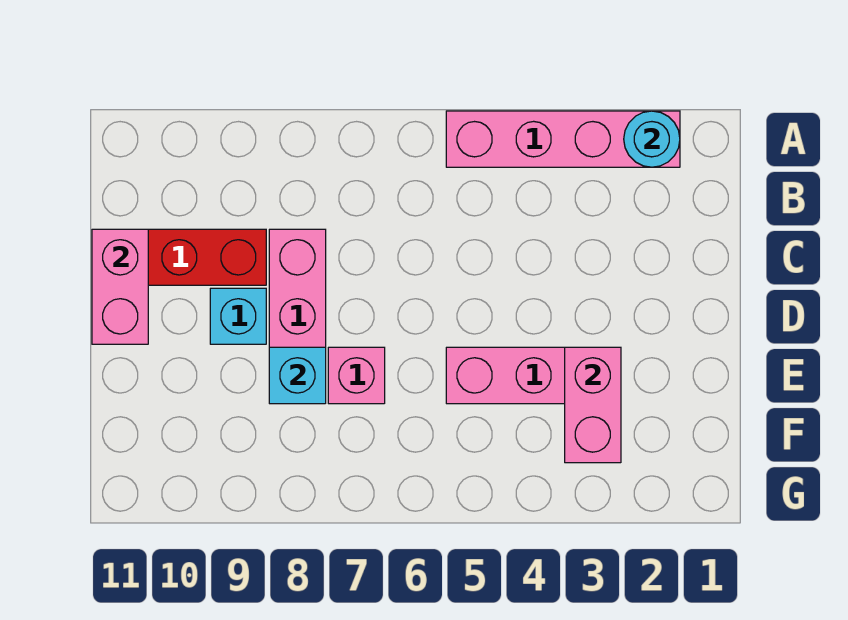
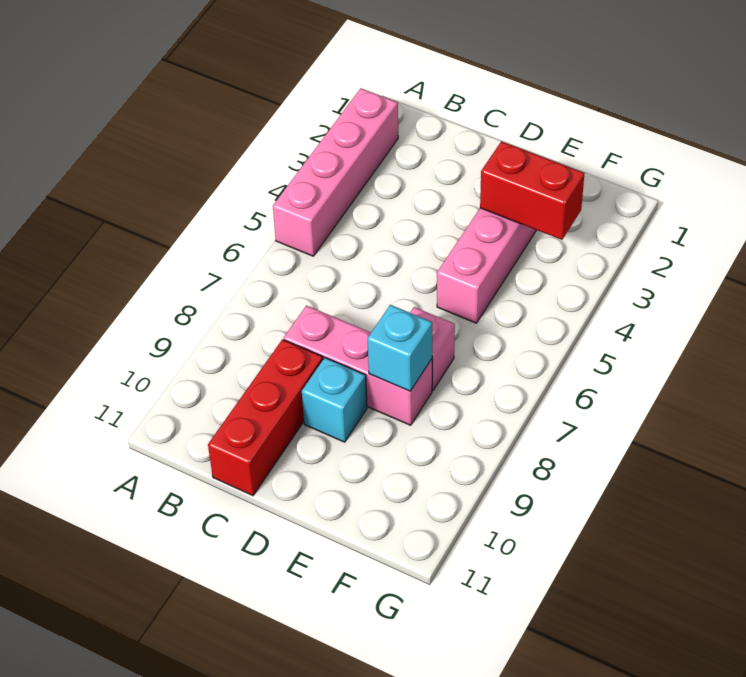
cyan 1x1 round brick [624,111,680,167] -> none
pink 1x2 brick [92,229,148,344] -> none
pink 1x2 brick [565,347,621,463] -> red 1x2 brick [480,141,585,240]

